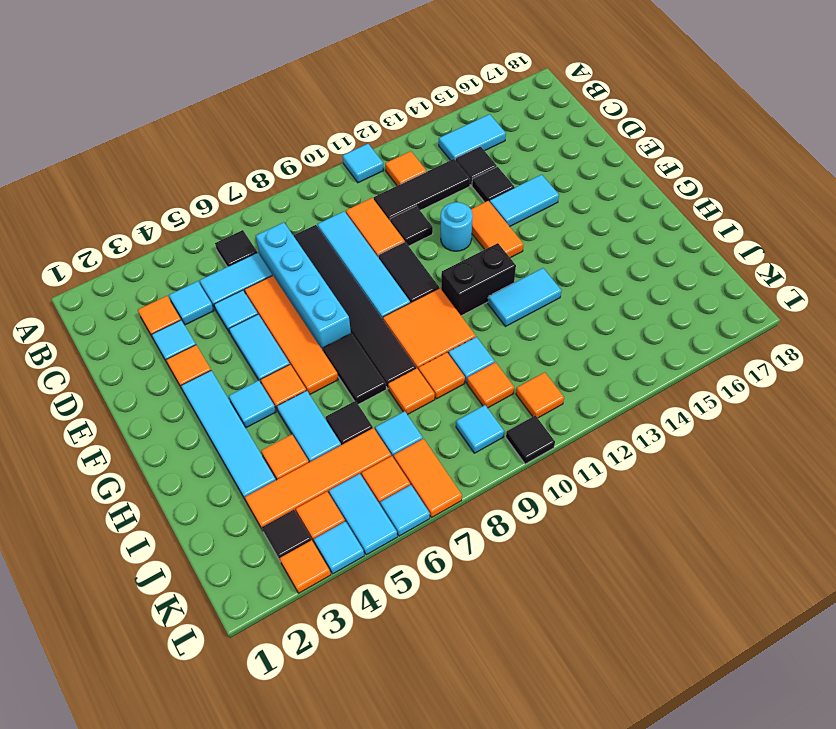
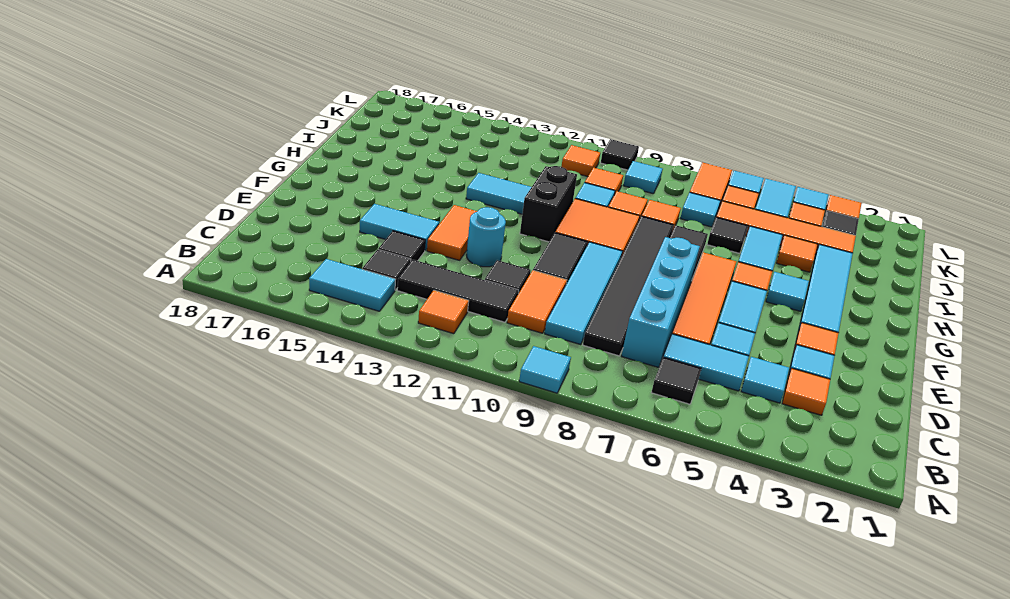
cyan 1x1 tile [343,144,384,183] -> cyan 1x1 tile moved to [519,346,571,393]
black 1x2 brick [441,243,516,316] -> black 1x2 brick turned to [520,166,577,242]

